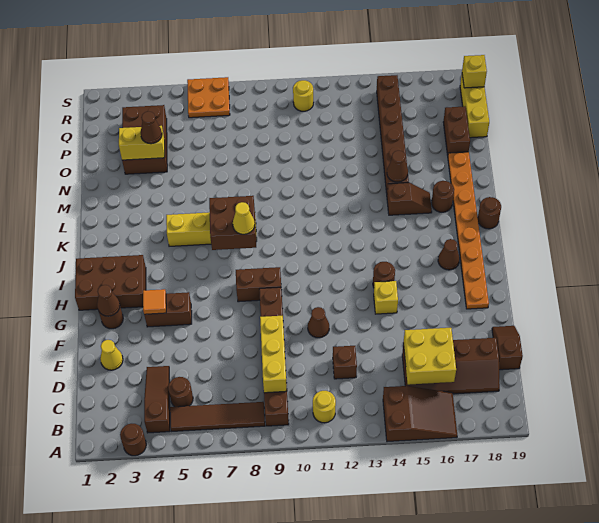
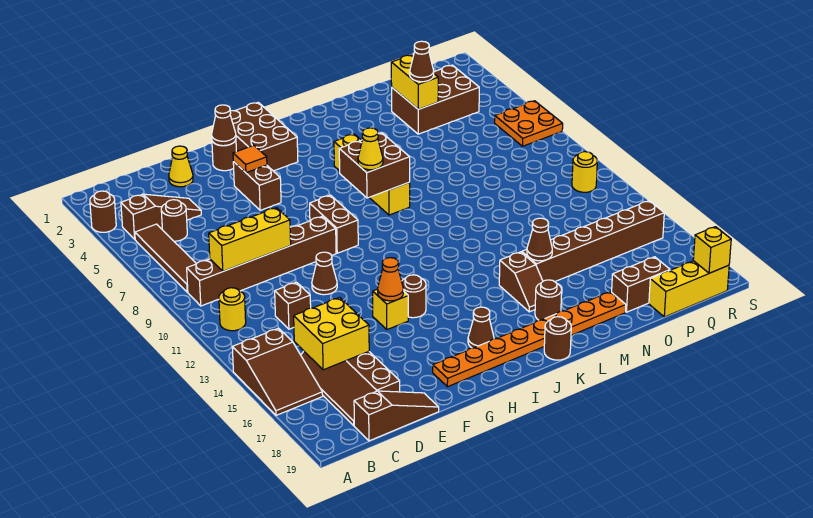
brown 1x2 slope [492,326,523,370] -> brown 1x3 slope [354,391,439,441]
none -> orange 1x1 cone [378,258,403,301]

